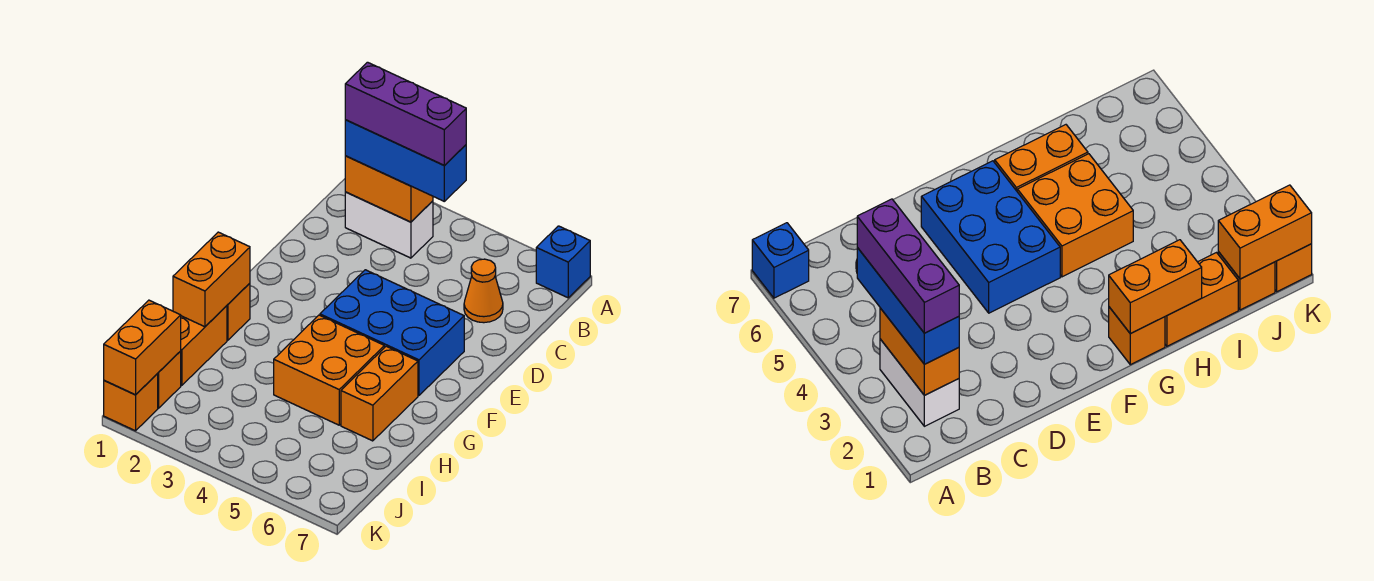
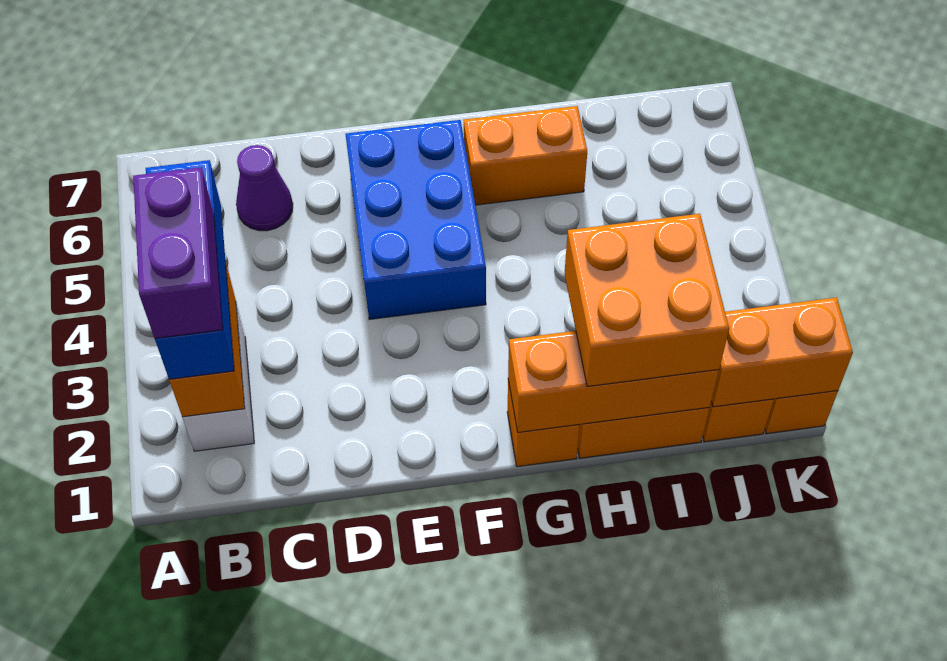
blue 1x1 brick [536,226,590,298] -> none
purple 1x3 brick [345,62,466,166] -> purple 1x2 brick [133,167,223,338]
orange 1x1 cone [464,259,503,323] -> purple 1x1 cone [236,145,293,231]
orange 1x2 brick [173,232,250,327] -> orange 1x3 brick [508,331,719,432]
orange 2x2 brick [274,315,384,425] -> orange 2x2 brick moved to [565,214,729,387]

